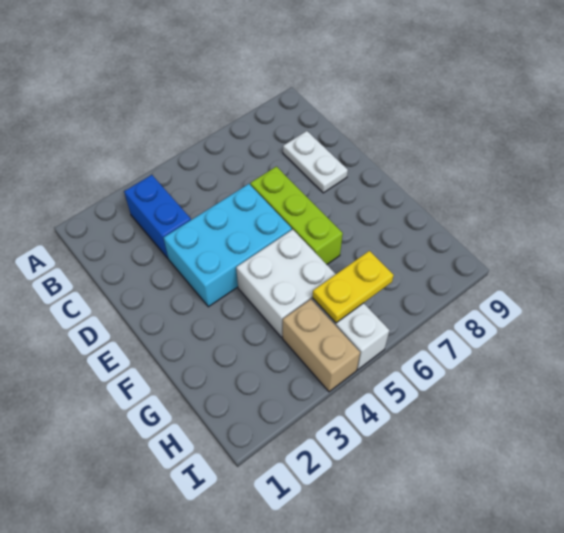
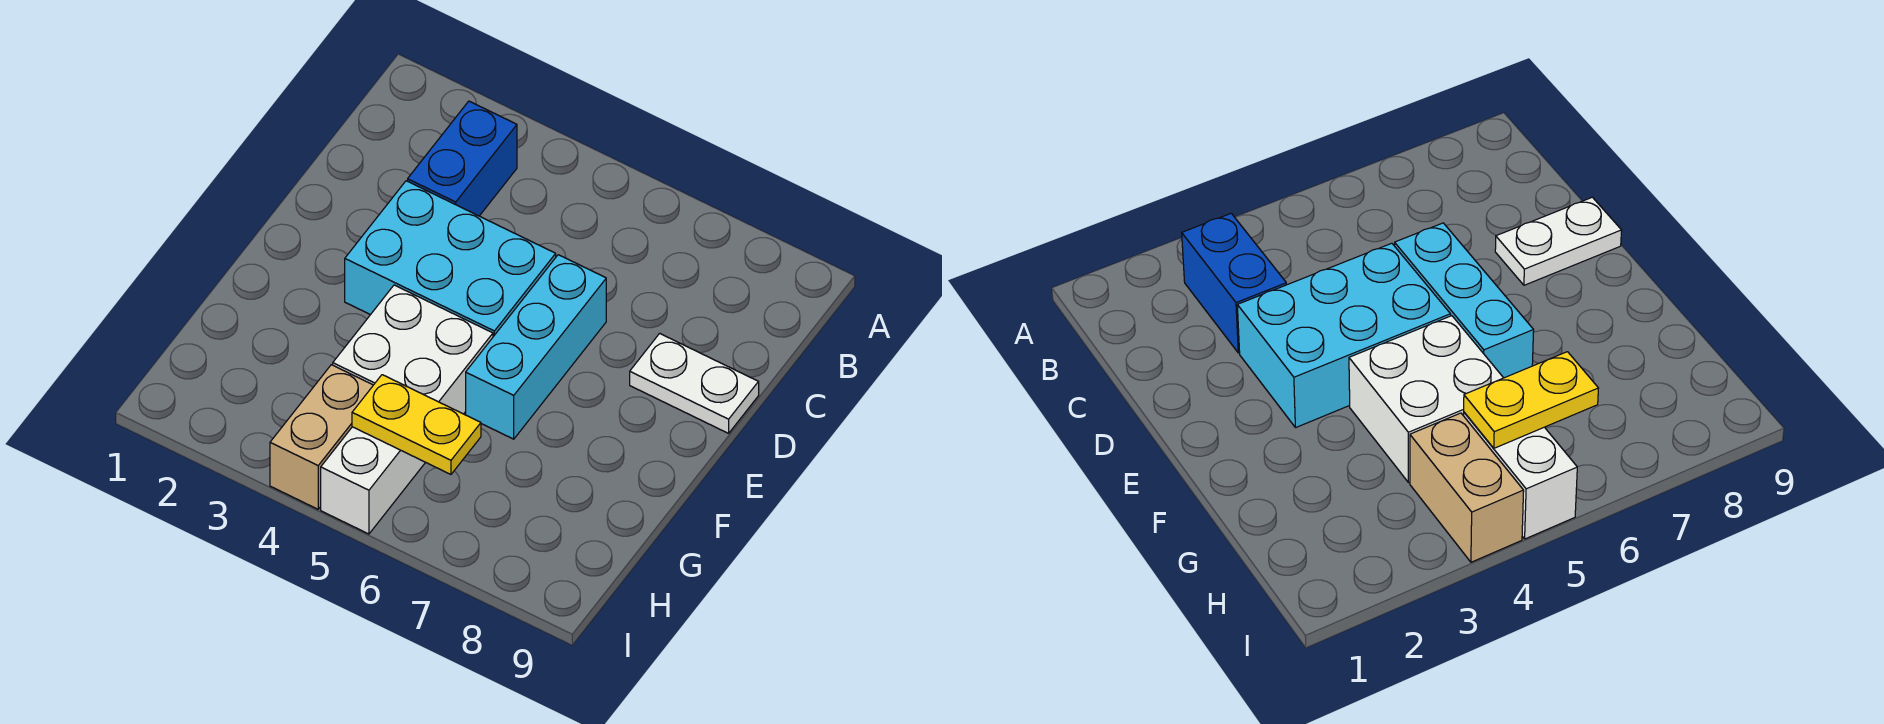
white 1x2 plate [283,131,348,193] -> white 1x2 plate turned to [630,333,759,433]
lime 1x3 brick [250,167,343,264] -> cyan 1x3 brick [466,255,606,439]

